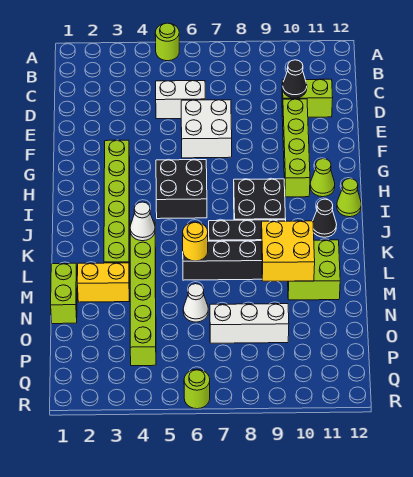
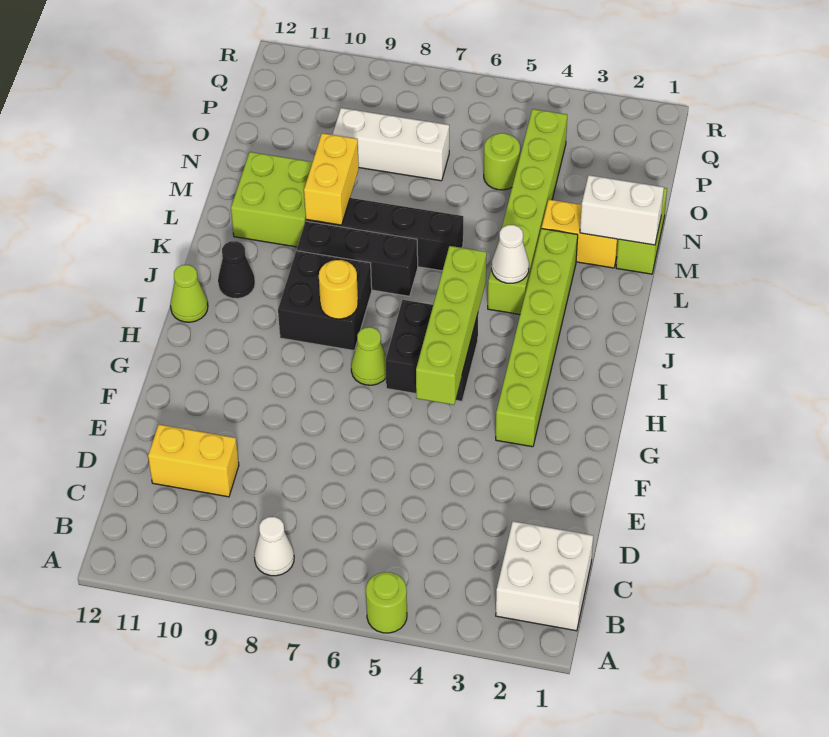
white 1x2 brick [156,81,205,119] -> white 1x2 brick moved to [580,175,664,245]
lime 1x2 brick [282,79,333,117] -> yellow 1x2 brick [148,424,239,497]
black 1x1 cone [283,60,307,98] -> none
white 2x2 brick [181,100,232,158] -> white 2x2 brick moved to [496,521,593,631]
lime 1x4 brick [282,99,310,197] -> lime 1x4 brick moved to [416,246,487,405]
lime 1x1 cone [310,159,335,197] -> lime 1x1 cone moved to [351,327,386,385]
yellow 1x1 round brick [183,222,208,261] -> yellow 1x1 round brick moved to [319,260,358,319]
yellow 2x2 brick [261,221,315,281] -> yellow 1x2 brick [304,133,359,225]
white 1x1 cone [183,284,208,322] -> white 1x1 cone moved to [254,517,294,576]
lime 1x1 round brick [184,369,210,409] -> lime 1x1 round brick moved to [484,133,520,190]

